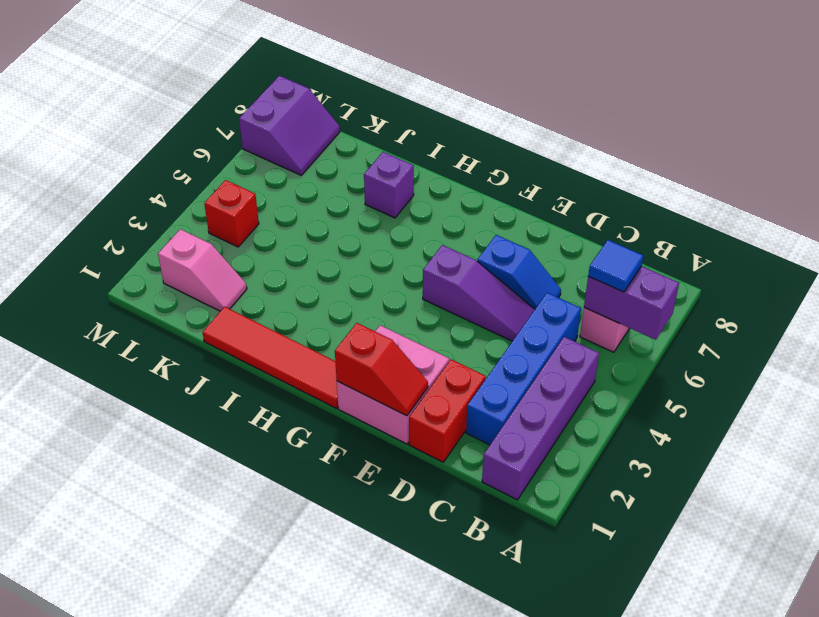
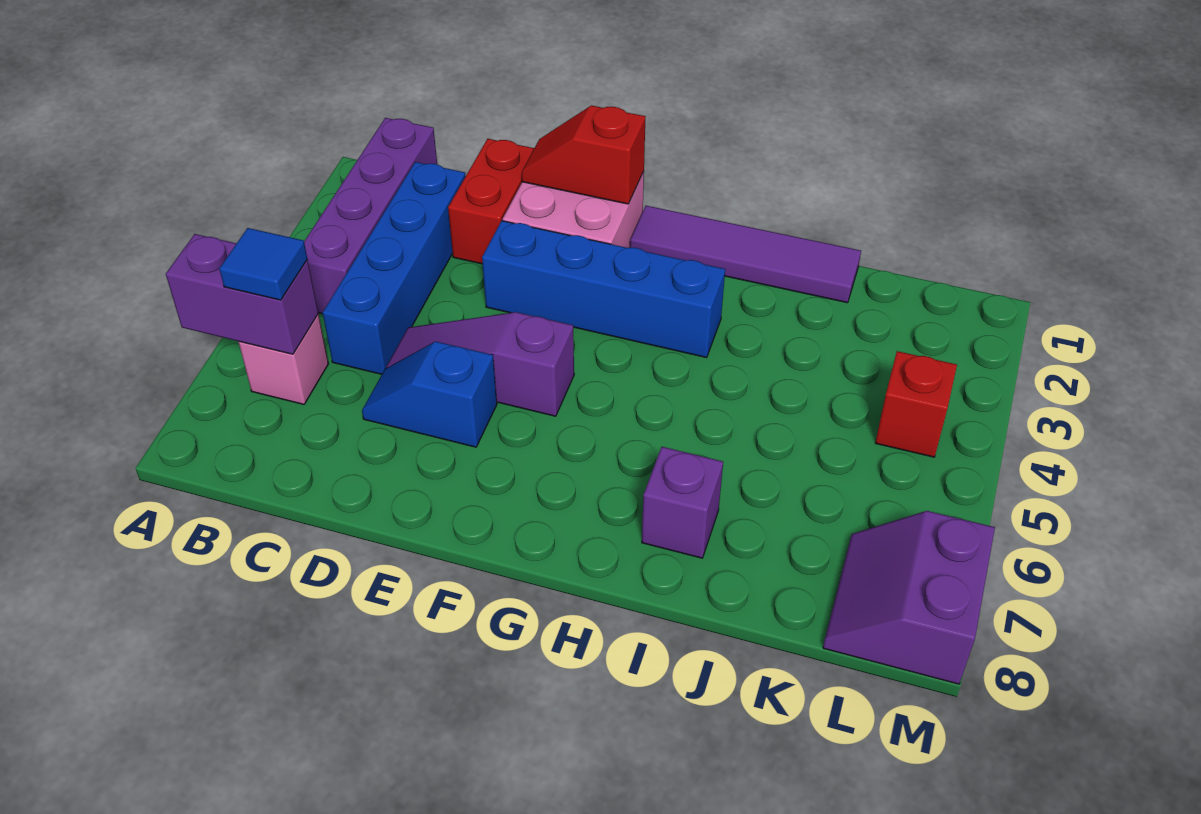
none -> blue 1x4 brick [482,221,725,358]
red 1x4 tile [203,307,338,408] -> purple 1x4 tile [630,206,861,303]
pink 1x2 slope [158,229,247,311] -> none

